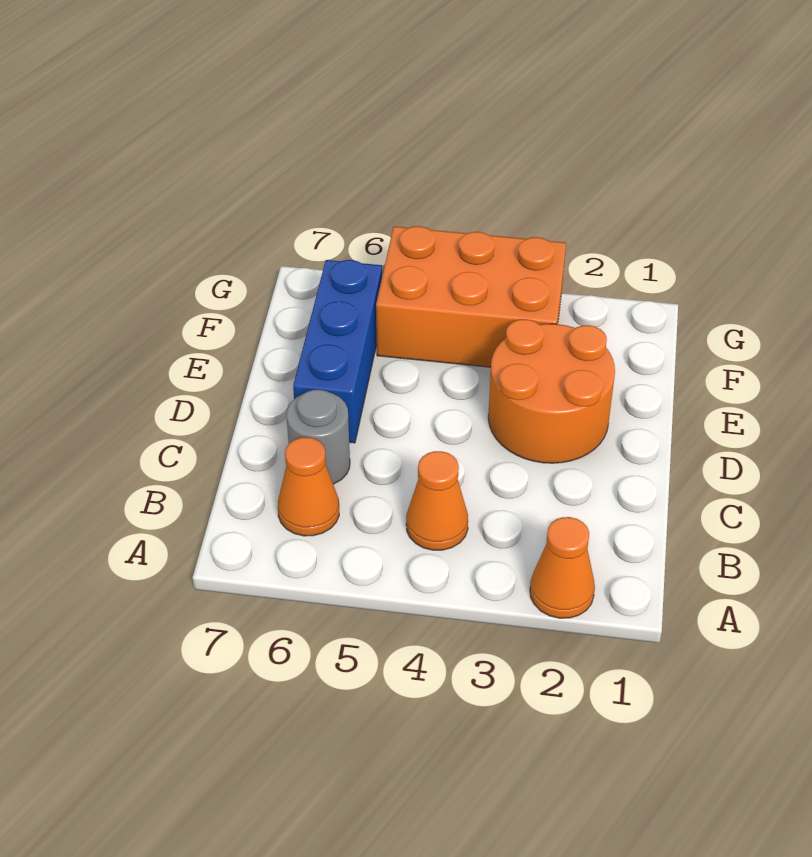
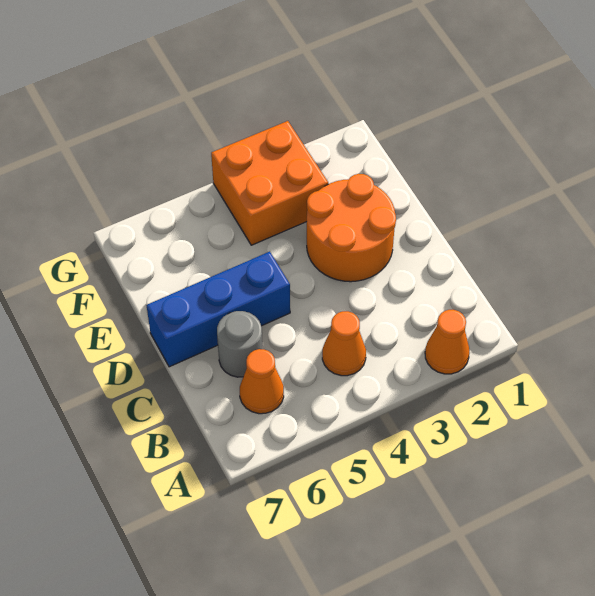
blue 1x3 brick [293,260,382,443] -> blue 1x3 brick turned to [146,252,290,367]
orange 2x3 brick [376,226,566,367] -> orange 2x2 brick [211,121,328,245]

